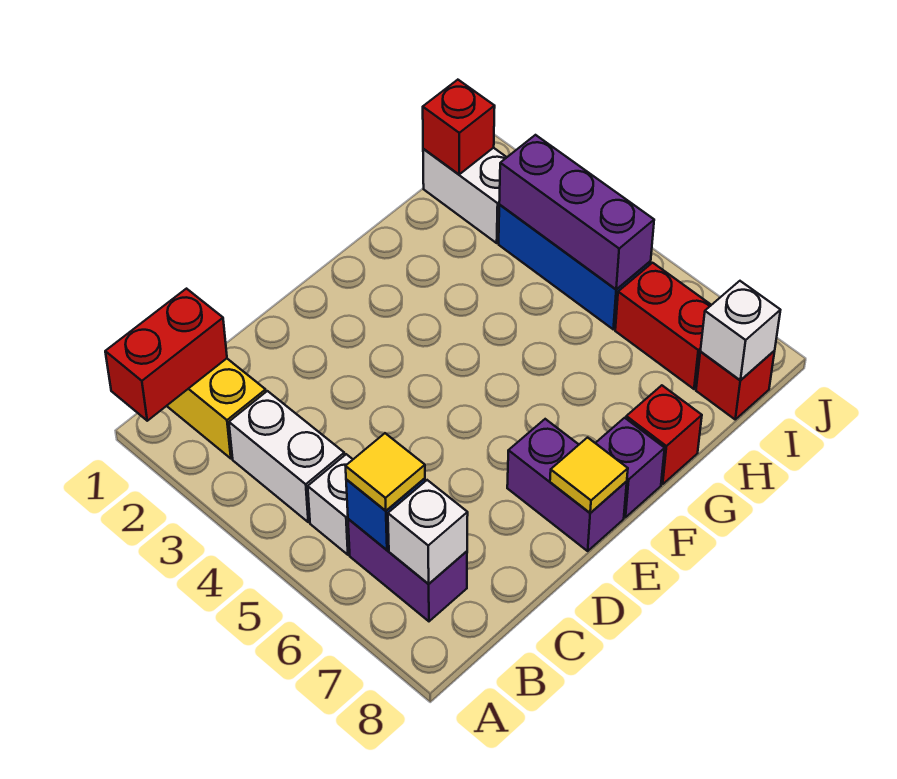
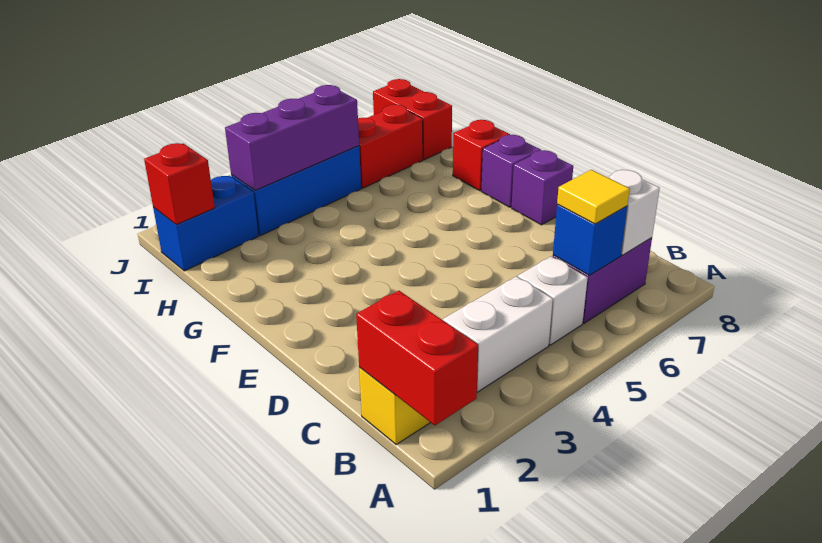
purple 1x2 brick [507,419,627,551] -> purple 1x1 brick [512,150,573,225]
yellow 1x1 tile [550,438,628,513] -> none
white 1x2 brick [423,148,507,243] -> blue 1x2 brick [153,176,259,271]
red 1x1 brick [696,351,775,419] -> red 1x2 brick [373,79,452,160]
white 1x1 brick [700,281,780,380] -> none

